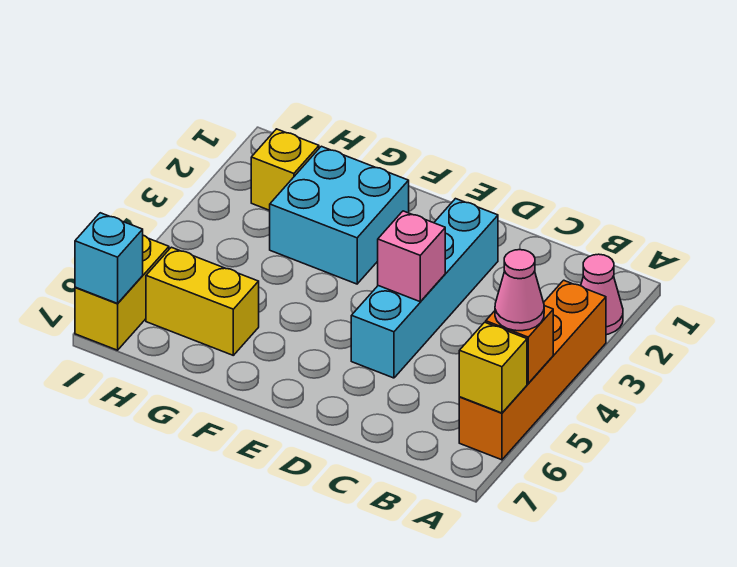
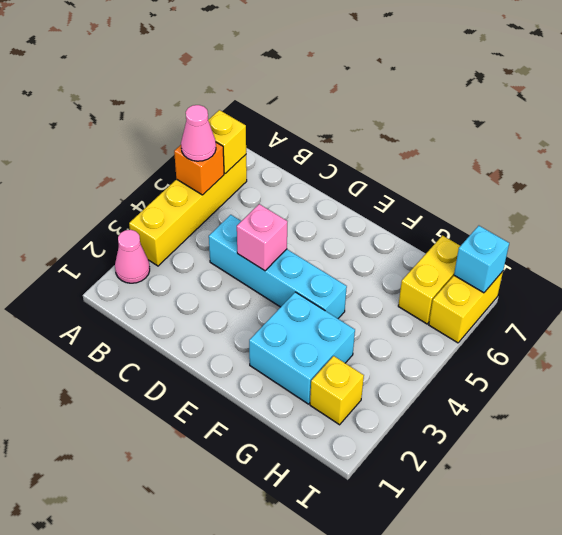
orange 1x4 brick [459,280,606,460] -> yellow 1x4 brick [129,155,247,266]
cyan 1x4 brick [351,199,498,378] -> cyan 1x4 brick turned to [209,215,347,318]
yellow 1x2 brick [146,247,259,355] -> yellow 1x2 brick turned to [398,236,460,324]

